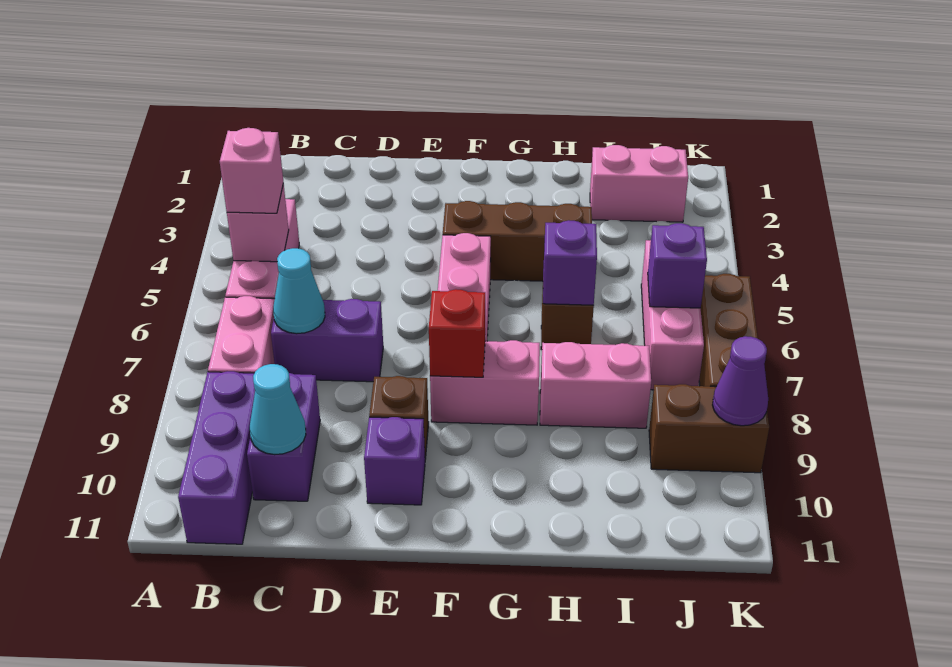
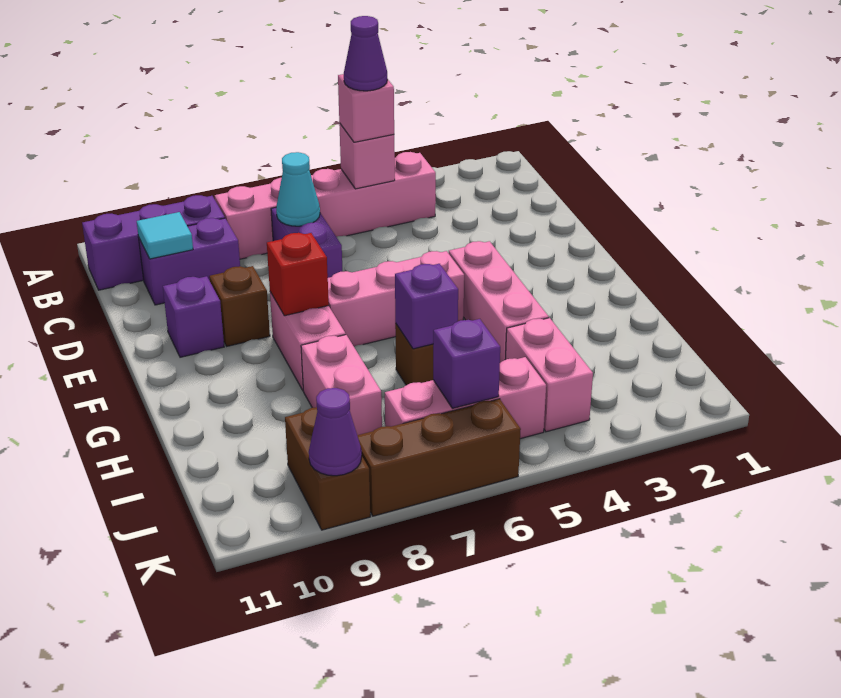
none -> purple 1x1 cone [344,16,387,91]
cyan 1x1 cone [250,364,306,455] -> cyan 1x1 tile [137,212,193,259]
brown 1x3 brick [443,201,592,281] -> pink 1x3 brick [449,241,549,363]
pink 1x2 brick [590,145,688,222] -> pink 1x2 brick moved to [506,318,593,432]

